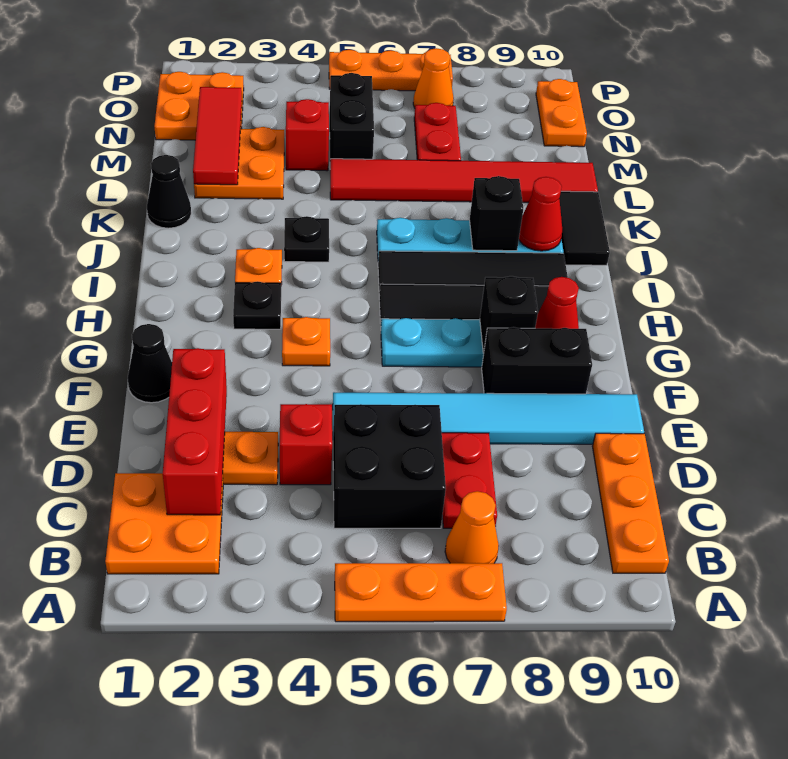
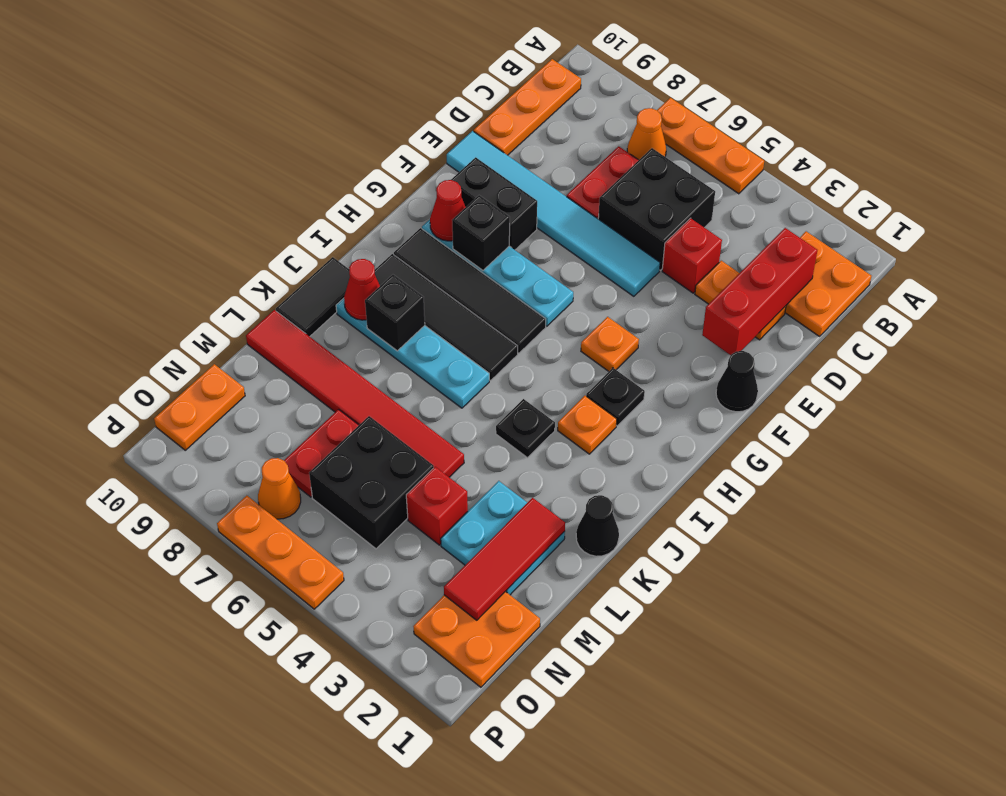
orange 2x2 plate [194,127,284,199] -> cyan 2x2 plate [441,481,565,595]
black 1x2 brick [330,73,374,159] -> black 2x2 brick [309,416,434,549]

